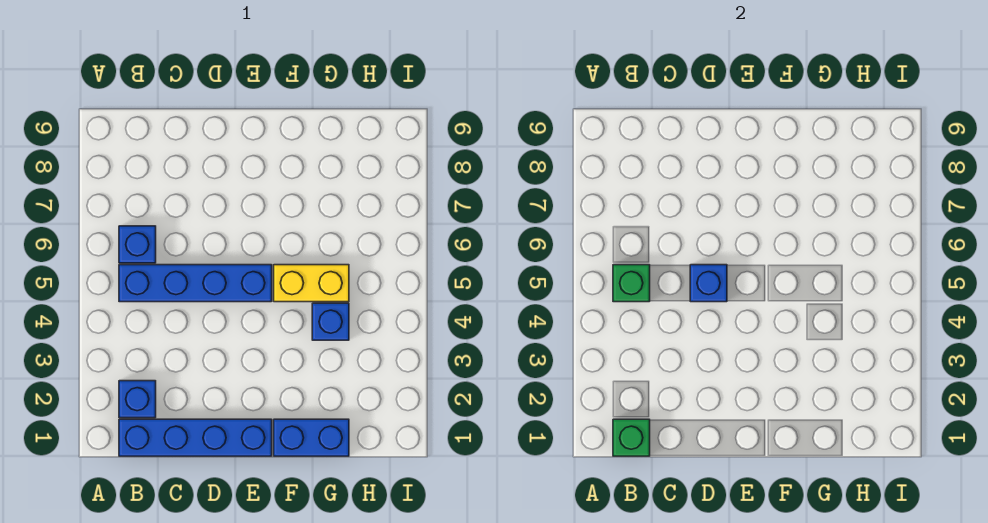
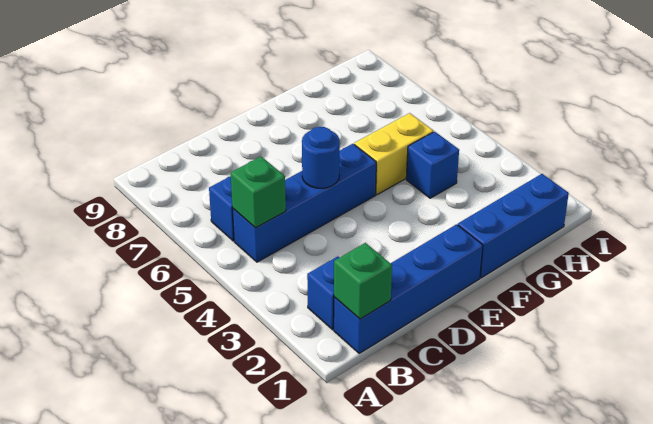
blue 1x1 brick [690,265,727,302] -> blue 1x1 round brick [302,127,340,188]
blue 1x2 brick [274,419,349,456] -> blue 1x3 brick [458,174,569,278]

